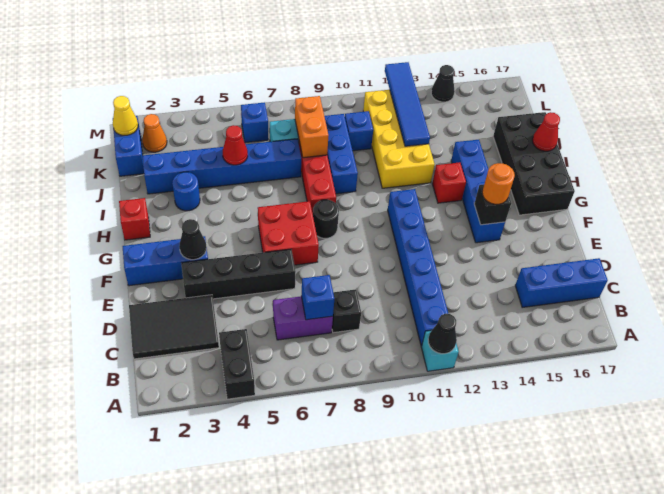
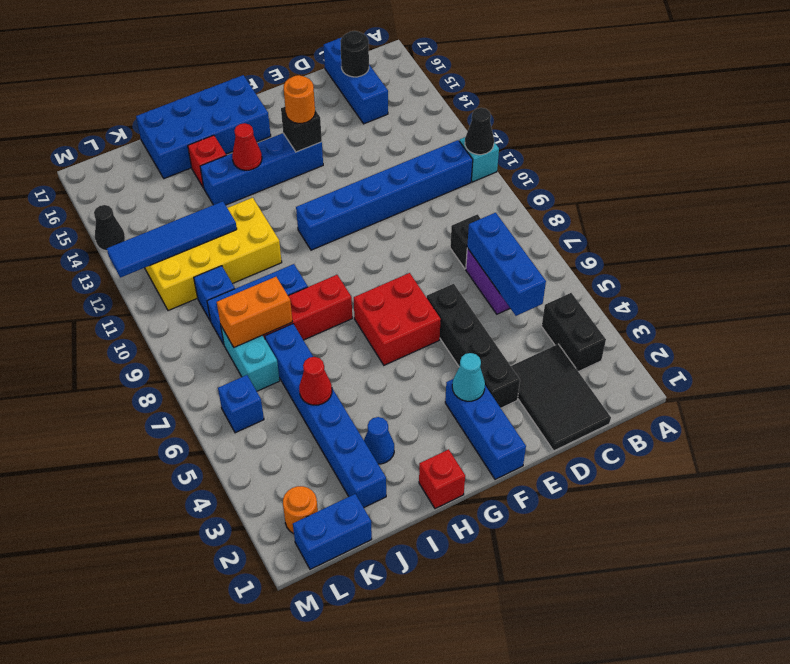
black 1x2 brick [219,329,255,399] -> black 1x2 brick turned to [542,293,606,372]
blue 1x1 brick [301,275,334,320] -> blue 1x3 brick [467,213,546,316]
black 1x1 cone [179,219,206,260] -> cyan 1x1 cone [452,353,485,401]
black 1x1 round brick [313,200,339,238] -> black 1x1 round brick moved to [340,31,369,77]
black 2x4 brick [493,112,575,215] -> blue 2x4 brick [136,75,271,179]
red 1x1 brick [432,162,466,203] -> red 1x1 brick moved to [188,135,226,188]
blue 1x1 round brick [172,172,200,211] -> blue 1x1 cone [364,417,394,464]
red 1x1 cone [532,112,560,151] -> red 1x1 cone moved to [232,123,262,170]
yellow 1x1 cone [113,96,138,135] -> none
orange 1x1 cone [142,114,167,152] -> orange 1x1 round brick [283,486,318,534]

